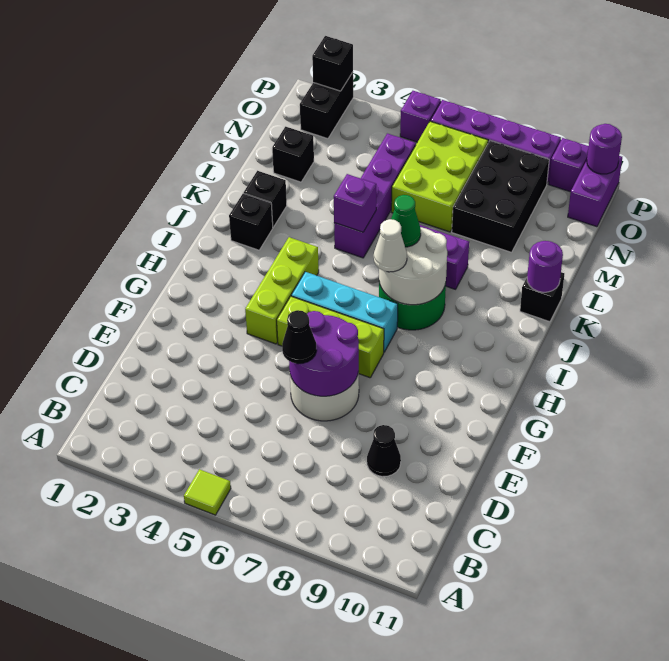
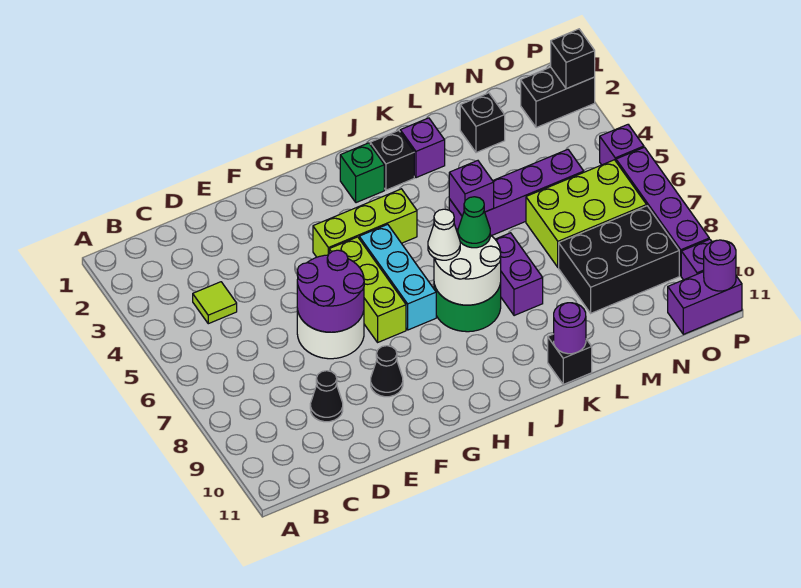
lime 1x1 tile [184,469,231,515] -> lime 1x1 tile moved to [193,282,237,324]
black 1x1 cone [282,310,317,364] -> black 1x1 cone moved to [371,346,403,397]
none -> green 1x1 brick [340,143,384,203]
black 1x1 brick [244,171,287,227] -> purple 1x1 brick [400,118,445,178]

